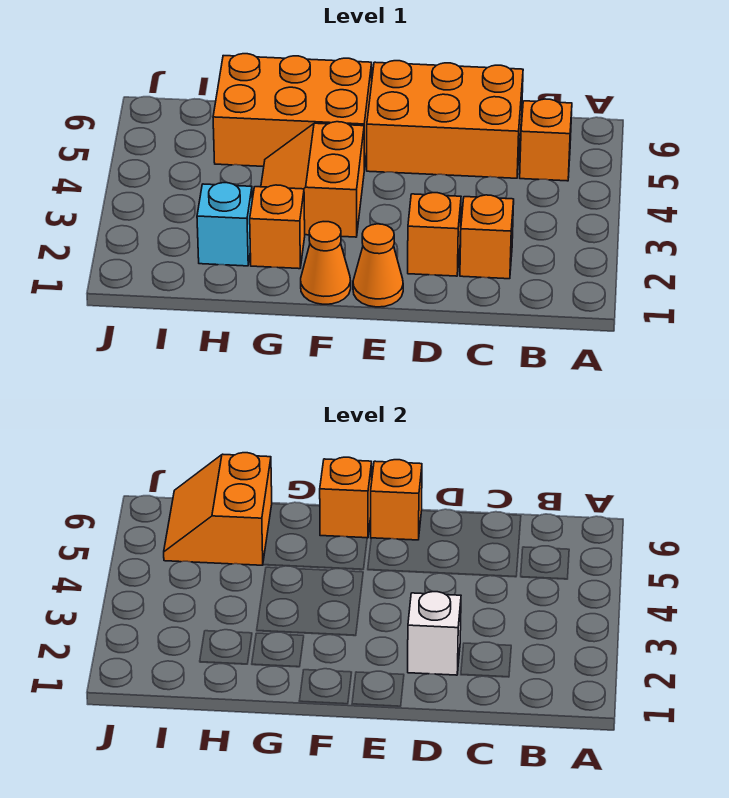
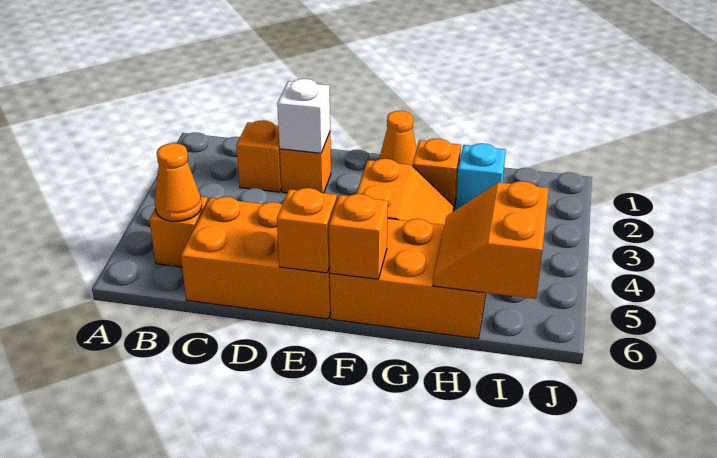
orange 1x1 cone [353,224,403,307] -> orange 1x1 cone moved to [154,143,202,221]
orange 2x2 slope [164,453,272,565] -> orange 2x2 slope turned to [433,181,549,299]

